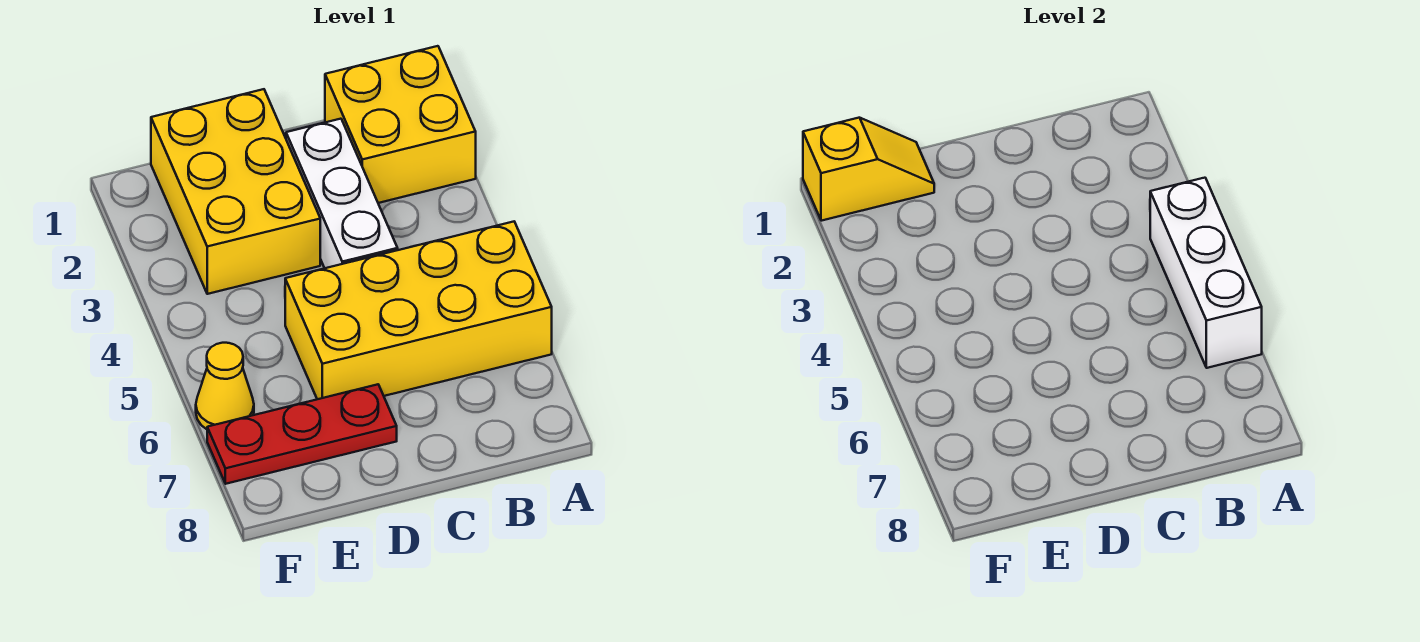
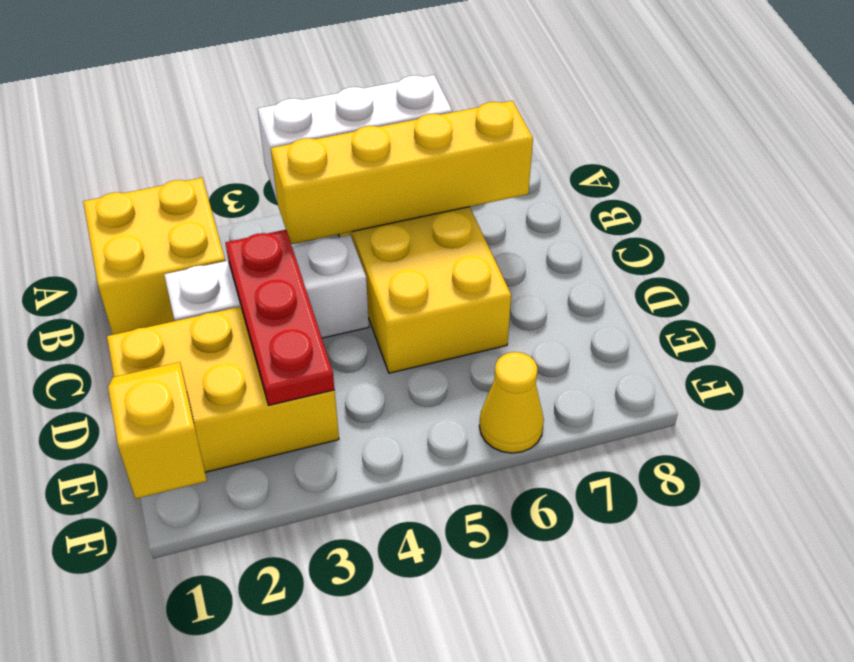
none -> yellow 1x4 brick [271,101,533,244]
red 1x3 plate [207,384,397,484] -> red 1x3 plate moved to [225,230,335,405]

